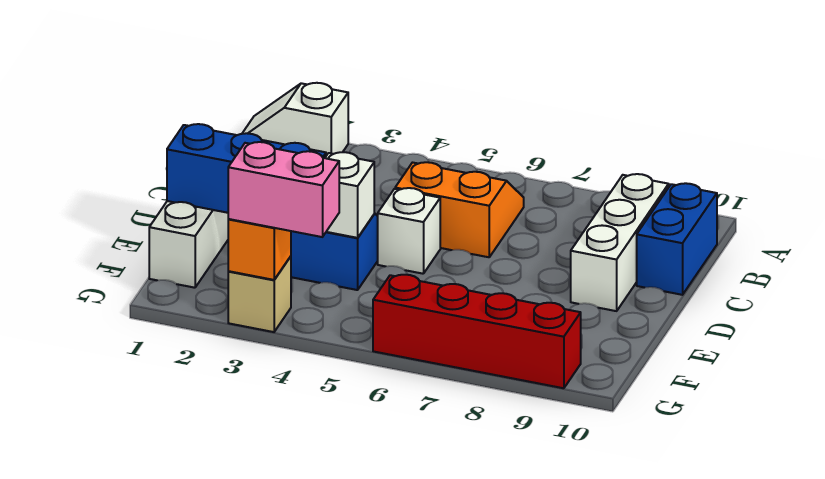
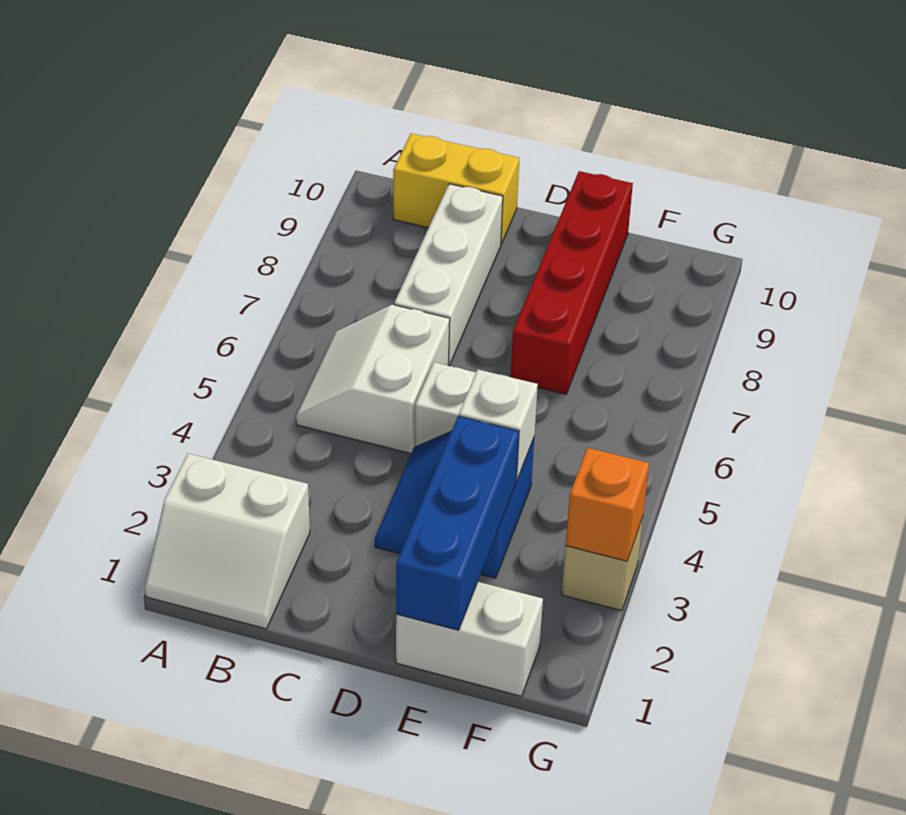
white 1x2 slope [242,83,348,156] -> white 2x2 slope [145,453,310,629]
orange 2x2 slope [395,162,524,257] -> white 2x2 slope [296,305,450,453]
white 1x3 brick [571,174,669,311] -> white 1x3 brick turned to [394,184,503,366]
blue 1x2 brick [637,183,717,295] -> yellow 1x2 brick [393,133,520,244]
pink 1x2 brick [228,142,339,237] -> none
red 1x4 brick [373,275,581,388] -> red 1x4 brick moved to [511,171,633,394]

